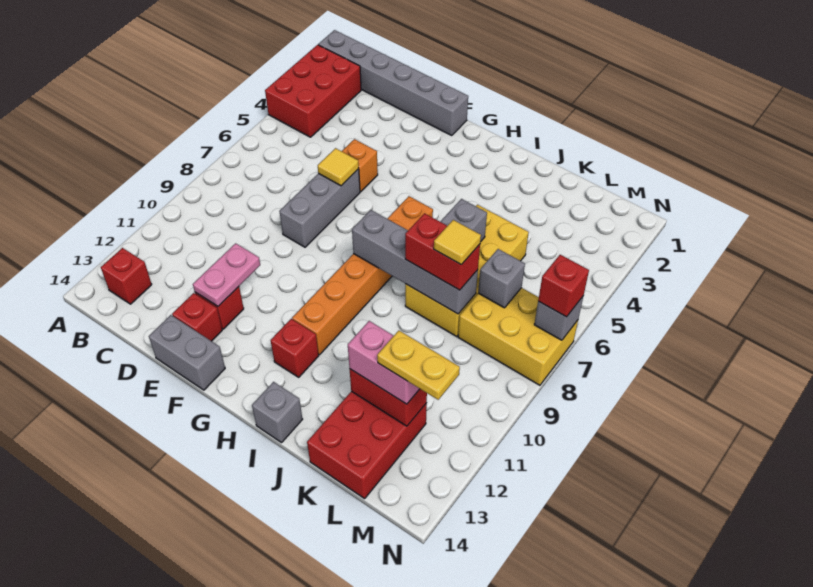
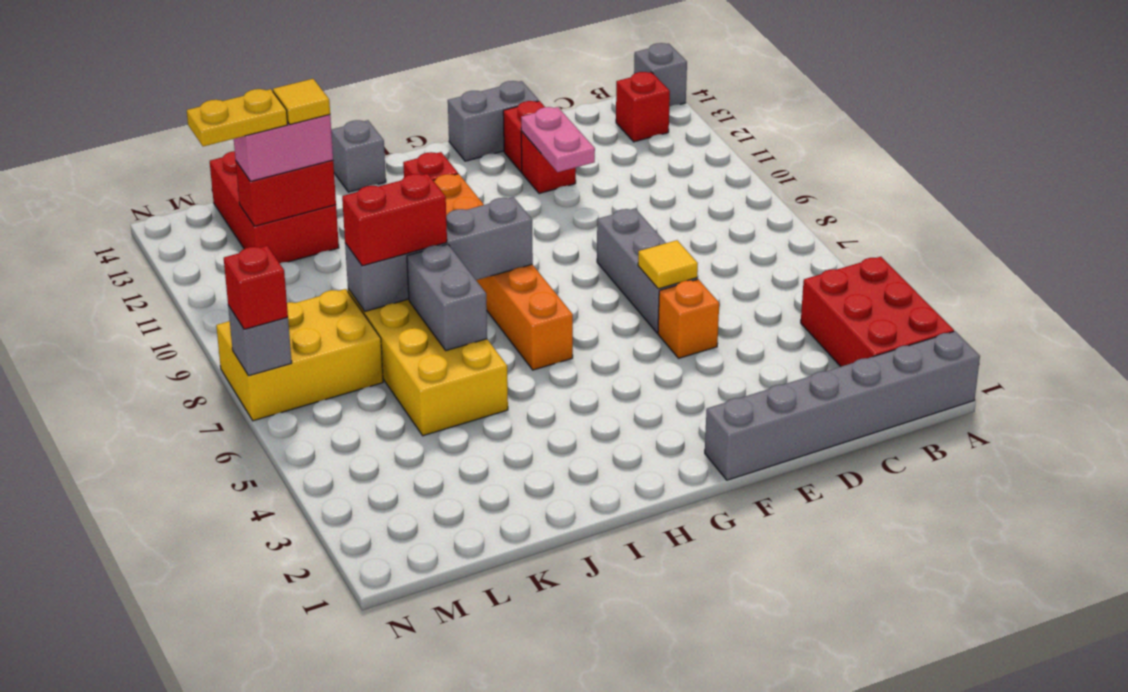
yellow 1x1 tile [434,220,481,265] -> yellow 1x1 tile moved to [273,79,330,124]
grey 1x1 brick [478,249,525,308] -> grey 1x1 brick moved to [634,43,687,107]

